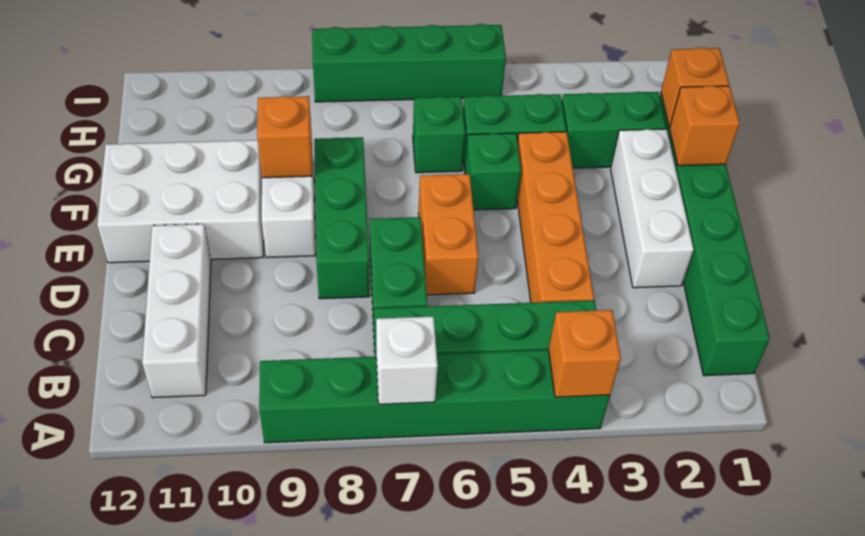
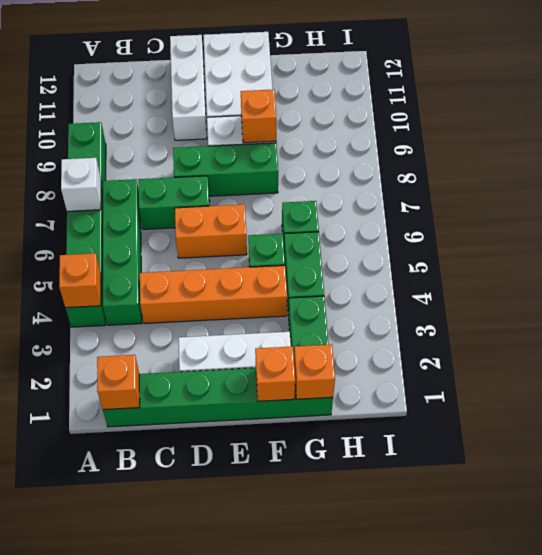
none -> orange 1x1 brick [97,355,140,410]
white 1x3 brick [142,224,211,398] -> white 1x3 brick turned to [170,35,207,140]
green 1x4 brick [312,24,506,102] -> none

